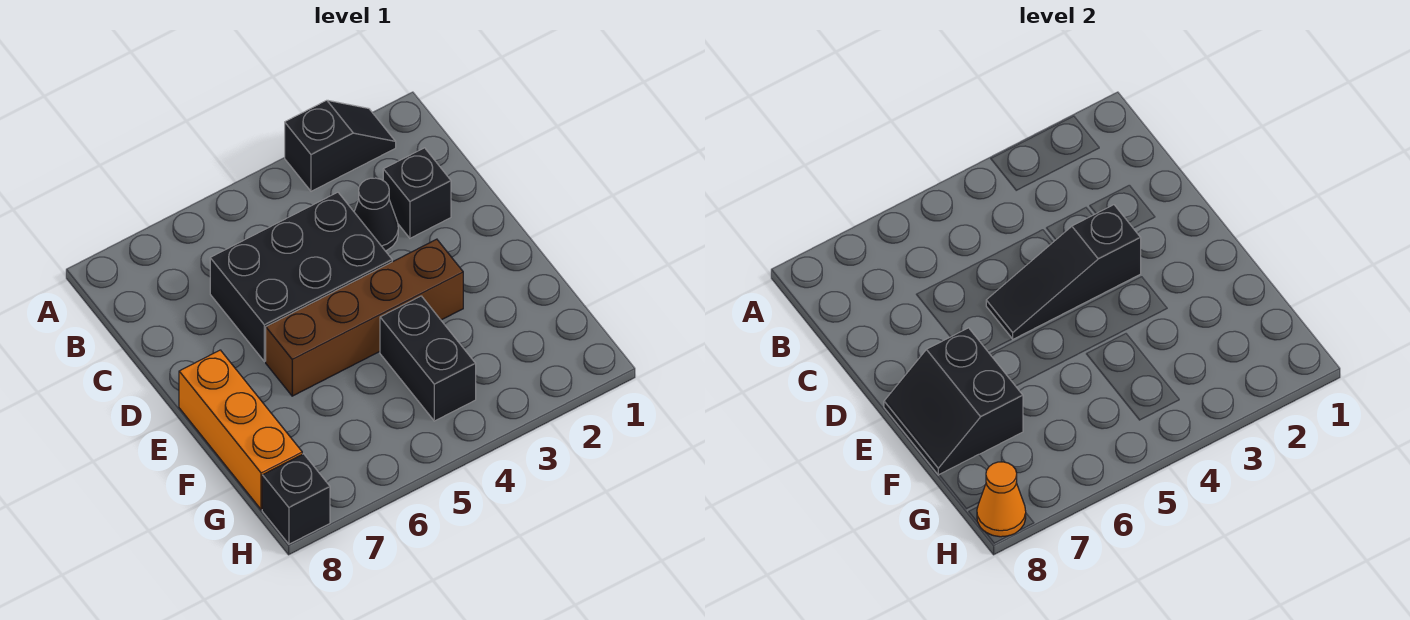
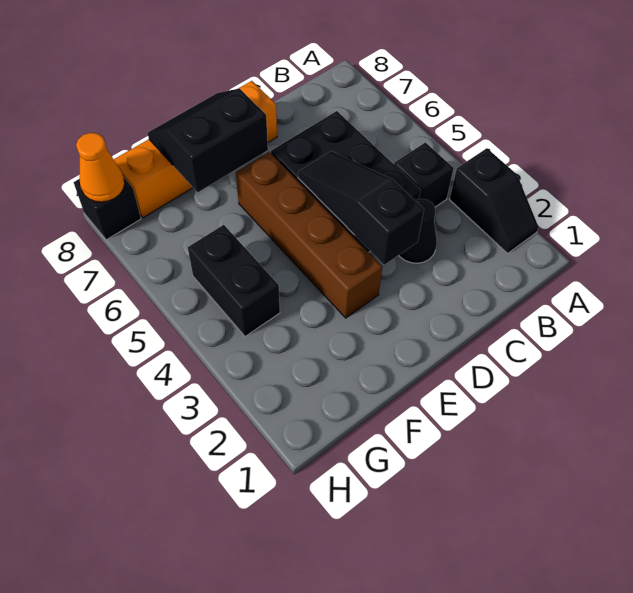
black 1x1 brick [383,148,451,238] -> black 1x1 brick moved to [394,143,454,207]
orange 1x3 brick [179,350,302,510] -> orange 1x4 brick [114,81,277,218]
black 1x2 brick [380,296,476,421] -> black 1x2 brick turned to [188,225,280,336]

